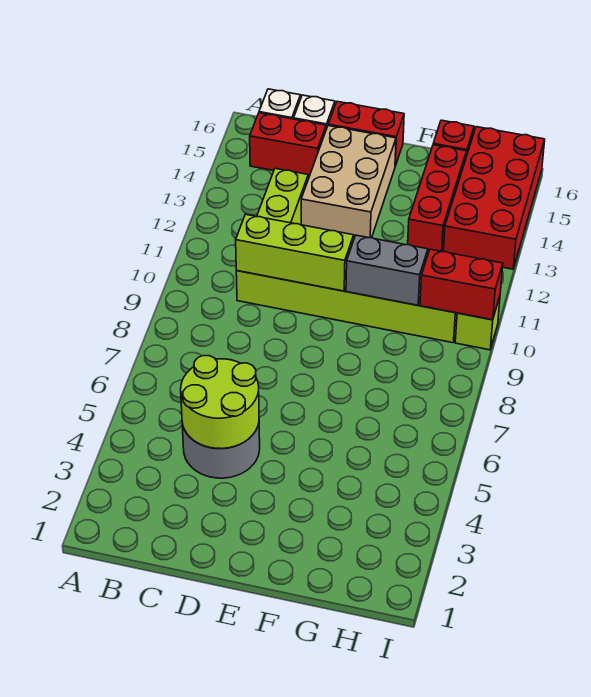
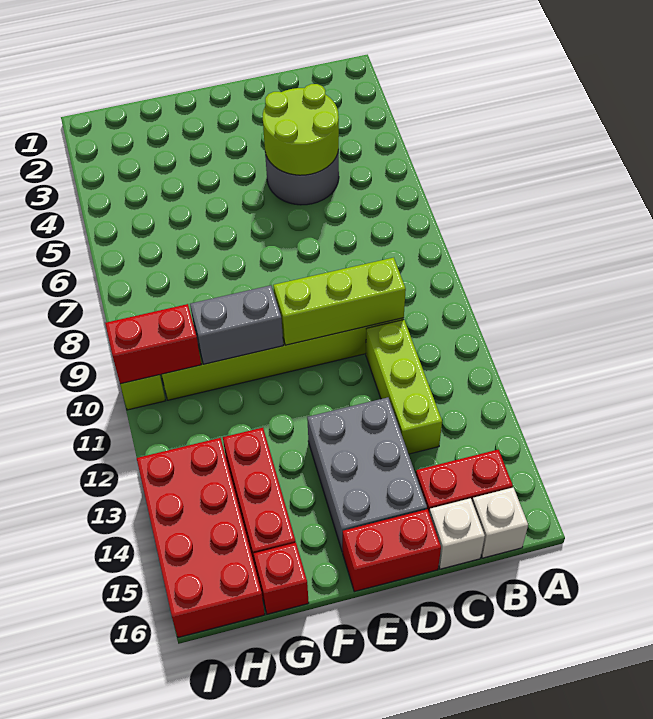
tan 2x3 brick [301,126,396,238] -> grey 2x3 brick [307,397,427,552]

